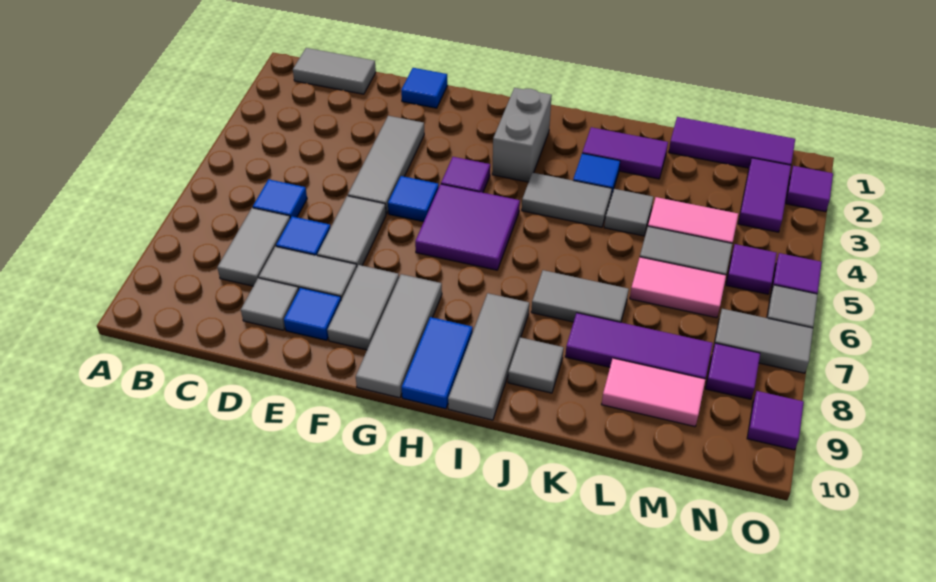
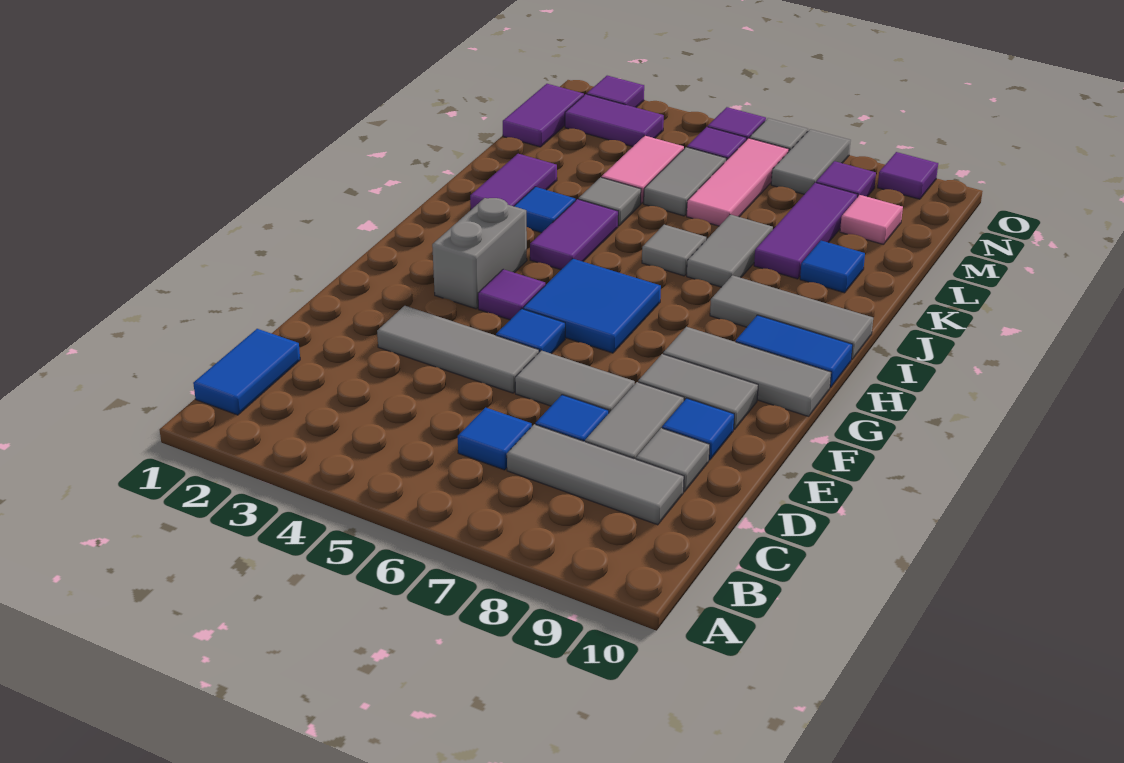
grey 1x2 tile [293,48,376,94] -> blue 1x2 tile [193,329,300,415]
grey 1x2 tile [217,208,290,286] -> grey 1x3 tile [507,424,684,525]
blue 1x1 tile [401,68,447,108] -> blue 1x1 tile moved to [800,241,865,293]
purple 2x2 tile [415,184,520,270] -> blue 2x2 tile [523,259,661,353]
grey 1x2 brick [492,88,552,182] -> grey 1x2 brick turned to [432,198,527,309]
grey 1x2 tile [522,173,612,227] -> purple 1x2 tile [530,199,618,270]
grey 1x1 tile [508,337,564,393] -> grey 1x1 tile moved to [642,225,706,276]
purple 1x3 tile [669,117,795,168] -> purple 1x2 tile [503,84,584,147]
pink 1x2 tile [630,257,726,318] -> pink 1x3 tile [687,138,789,226]
pink 1x2 tile [601,358,705,427] -> pink 1x1 tile [840,195,903,245]

